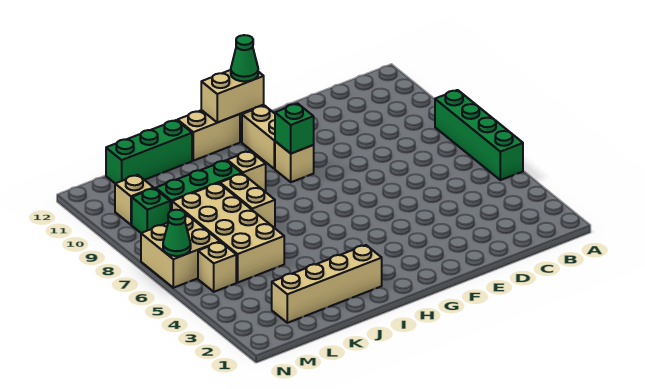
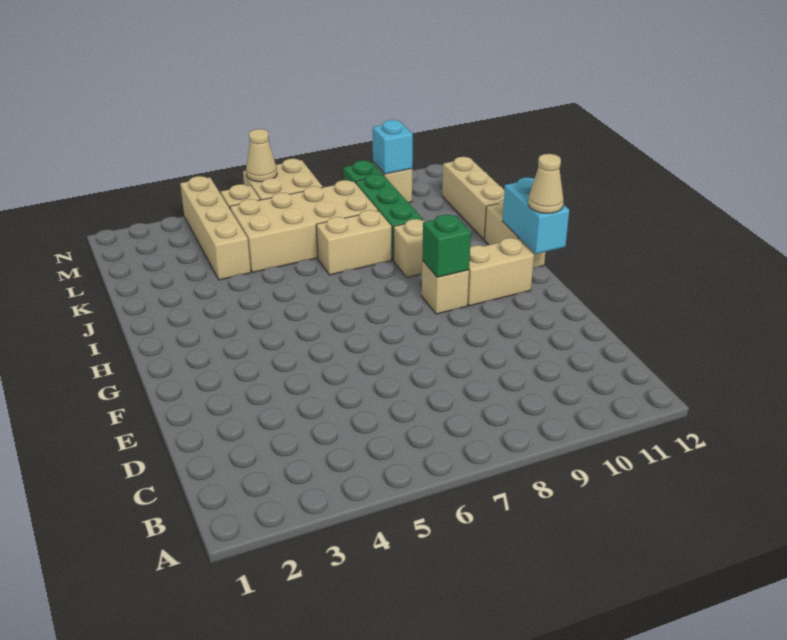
green 1x4 brick [435,90,523,180] -> none
tan 1x2 brick [201,70,264,123] -> cyan 1x2 brick [502,177,569,254]
green 1x1 cone [231,35,258,81] -> tan 1x1 cone [528,154,564,213]
tan 1x4 brick [272,245,382,323] -> tan 1x4 brick moved to [180,176,251,280]
green 1x3 brick [106,120,192,183] -> tan 1x3 brick [442,157,504,240]
none -> cyan 1x1 brick [373,120,413,174]
green 1x1 cone [163,210,191,256] -> tan 1x1 cone [246,129,277,182]

